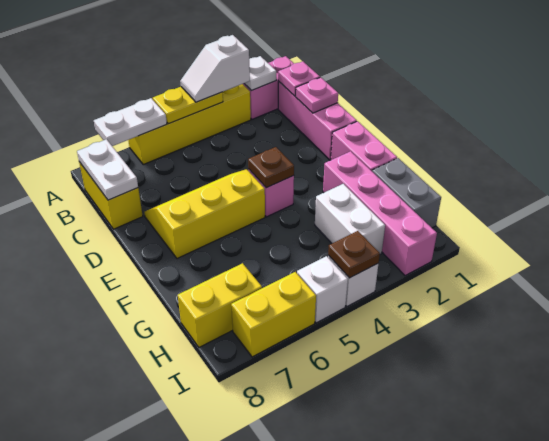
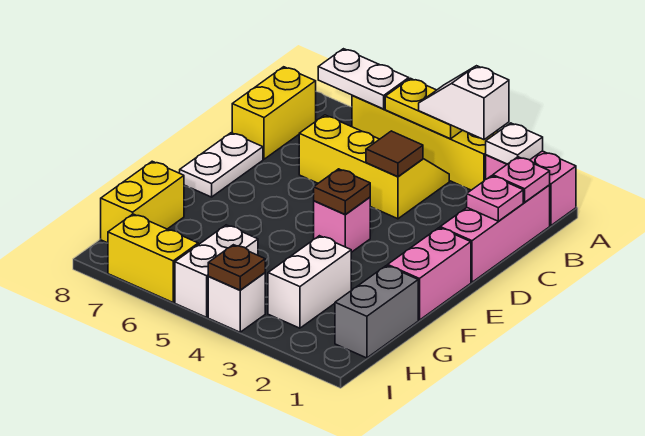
white 1x2 plate [77,139,138,200] -> white 1x2 plate moved to [180,133,263,197]
none -> brown 1x1 tile [366,131,423,177]
yellow 2x3 slope [144,169,265,258] -> yellow 2x3 slope moved to [299,115,449,219]
pink 1x4 brick [323,151,437,276] -> none
yellow 1x2 brick [178,263,262,347] -> yellow 1x2 brick turned to [101,161,184,243]
white 1x1 brick [297,256,348,323] -> white 1x2 brick [175,225,258,317]

